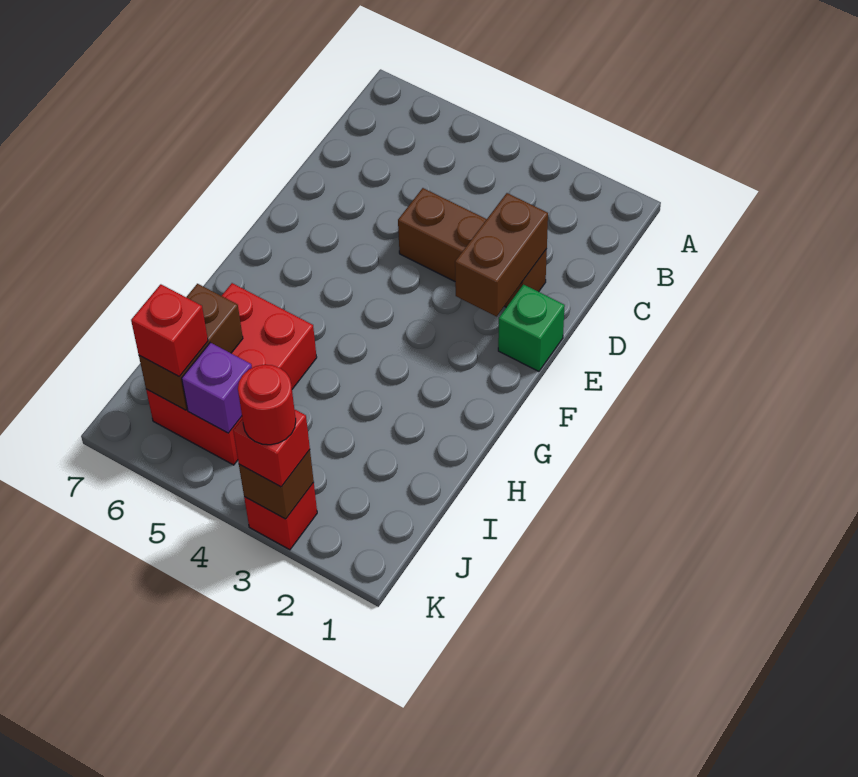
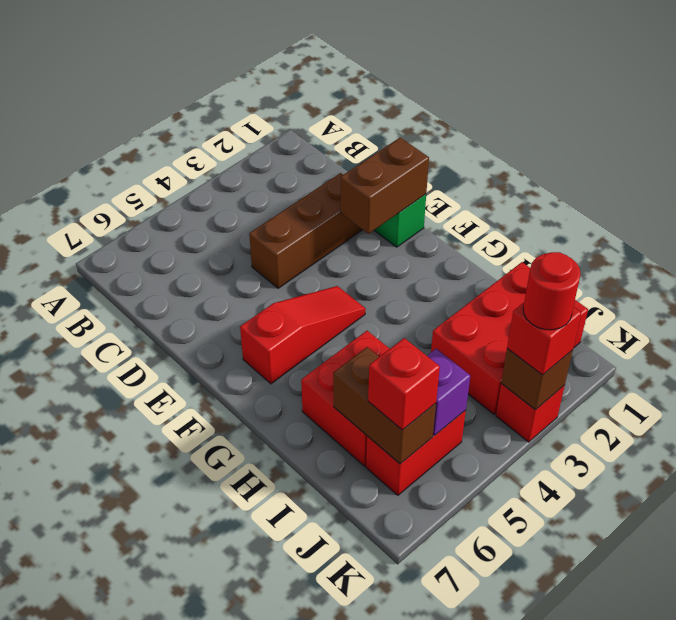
brown 1x2 brick [455,193,548,316] -> brown 1x2 brick turned to [340,138,429,234]
none -> red 1x3 slope [240,286,366,384]
none -> red 2x3 brick [431,262,588,414]

